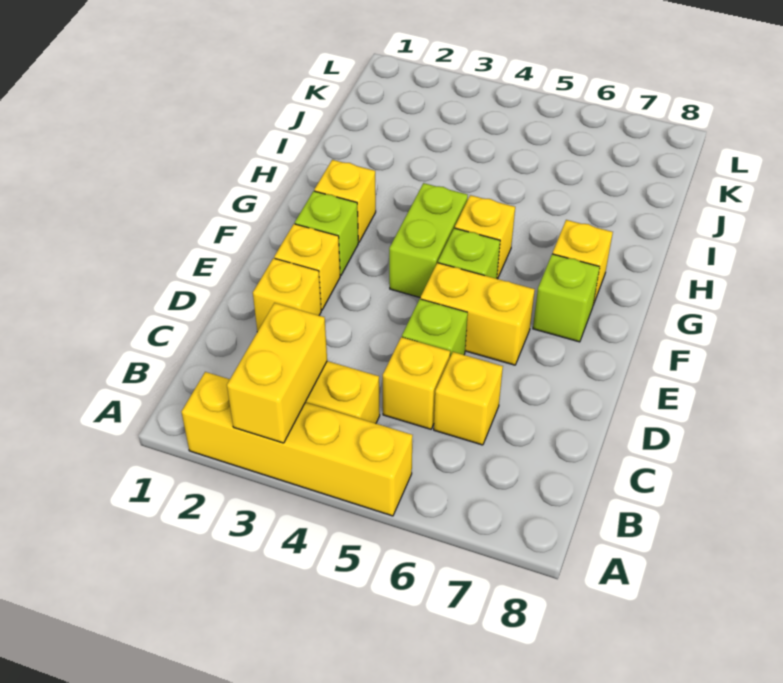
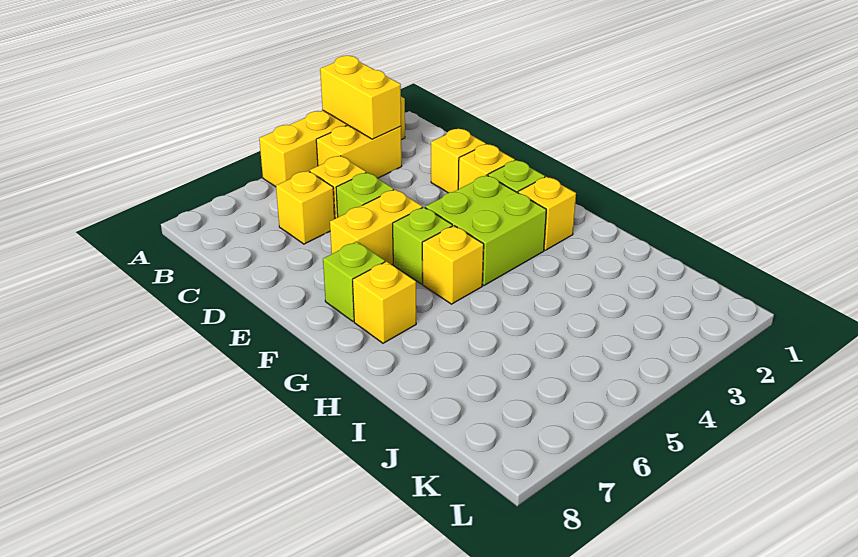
lime 1x2 brick [389,183,468,297] -> lime 2x2 brick [425,175,546,286]

